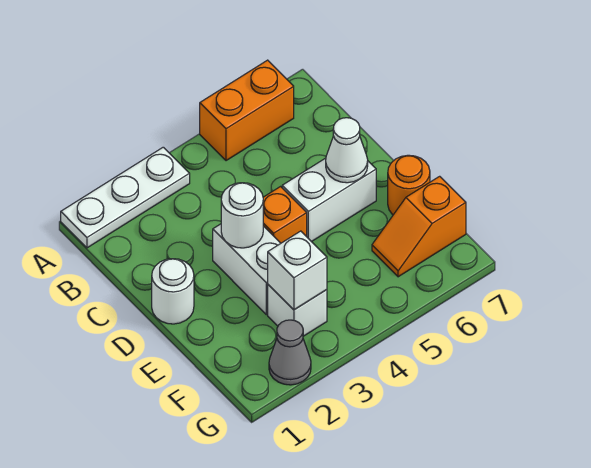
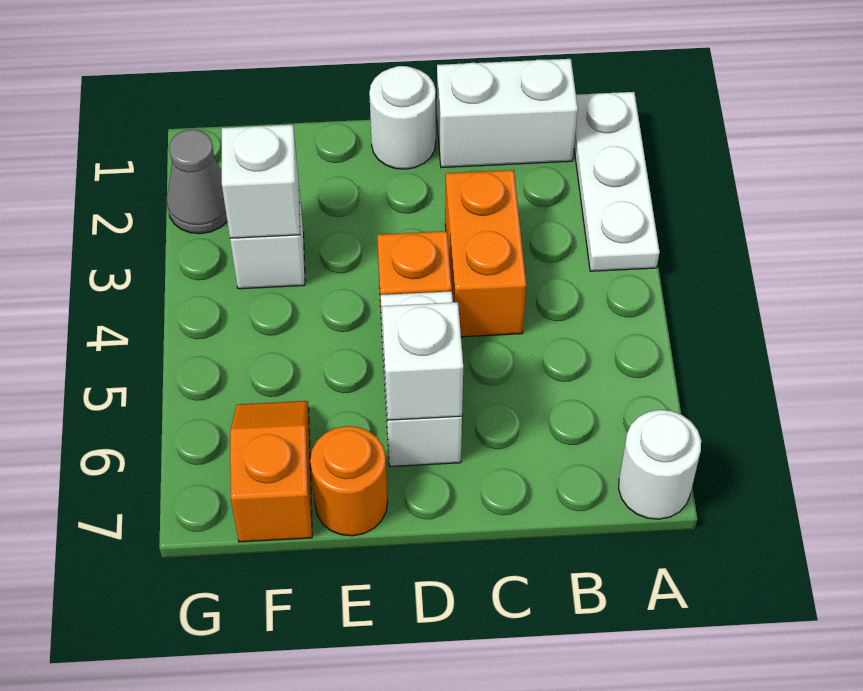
orange 1x2 brick [200,60,294,161] -> orange 1x2 brick moved to [445,170,526,337]
white 1x2 brick [213,224,281,315] -> white 1x2 brick moved to [437,59,578,168]
white 1x1 round brick [221,183,263,248] -> white 1x1 round brick moved to [619,410,701,519]
white 1x1 cone [326,118,368,183] -> white 1x1 brick [382,302,463,420]

